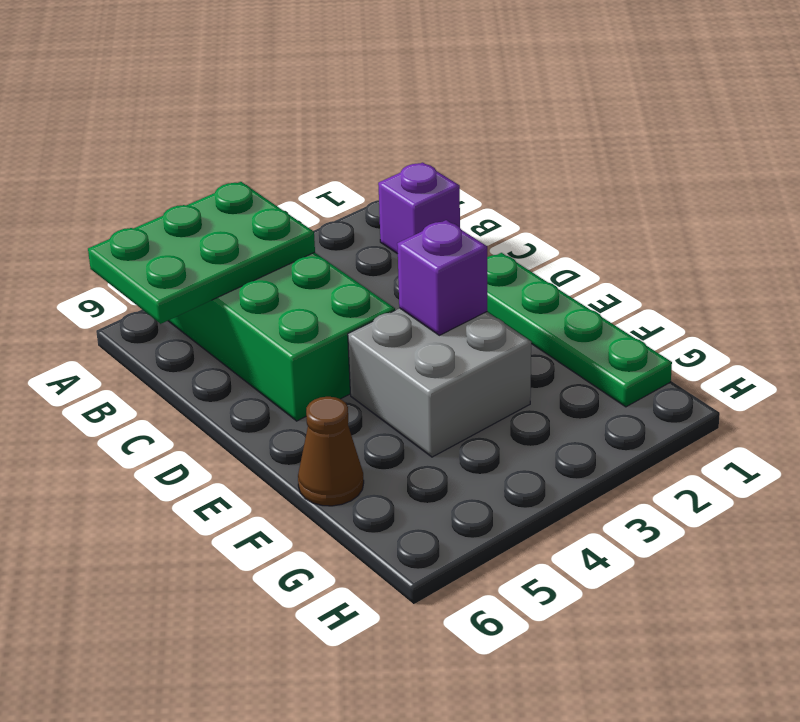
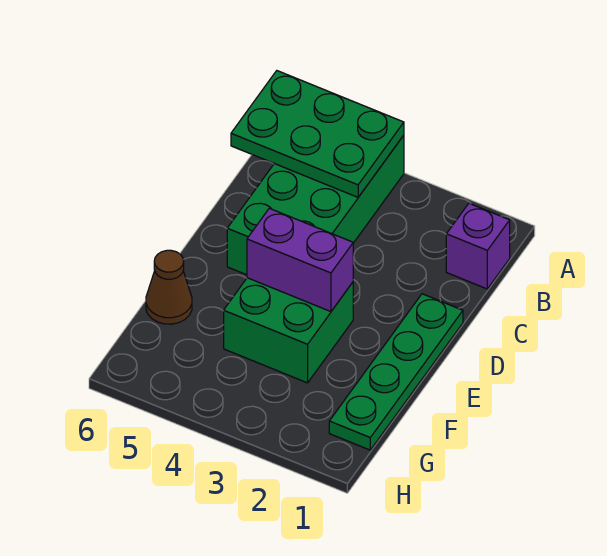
grey 2x2 brick [348,308,531,457] -> green 2x2 brick [224,278,353,383]
purple 1x1 brick [397,220,487,335] -> purple 1x2 brick [247,208,353,312]

